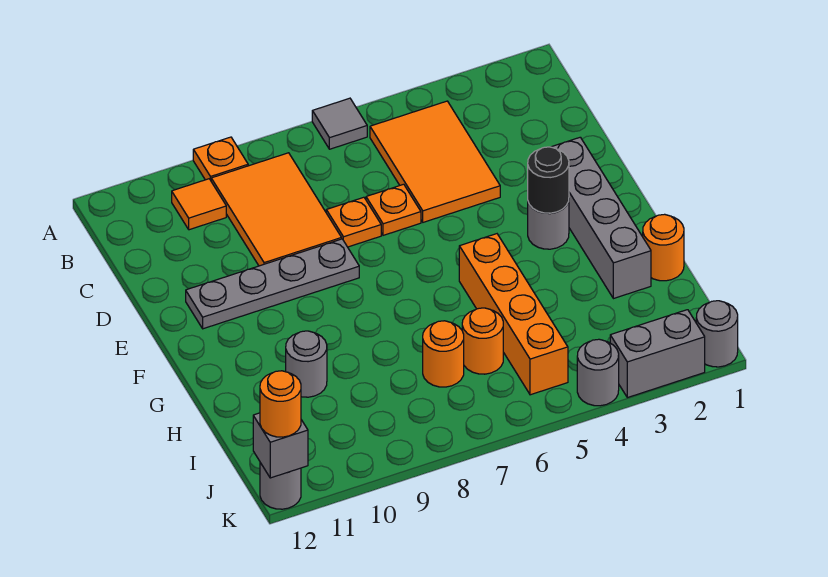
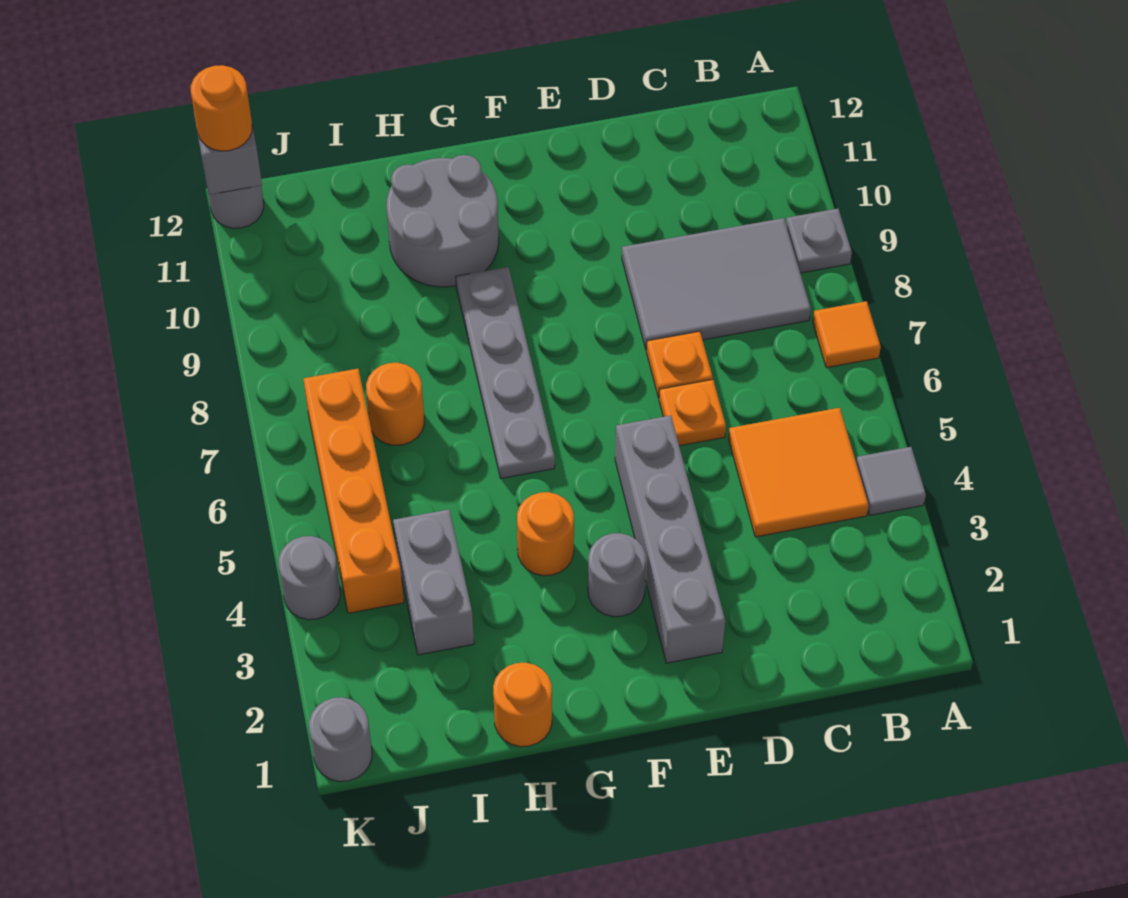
grey 1x1 tile [312,98,367,149] -> grey 1x1 tile moved to [856,447,926,515]
orange 1x1 plate [193,137,248,180] -> grey 1x1 plate [786,209,852,273]
orange 2x3 tile [370,101,500,222] -> orange 2x2 tile [729,408,869,537]
orange 2x3 tile [211,153,342,266] -> grey 2x3 tile [622,218,811,350]
orange 1x1 tile [172,179,226,230] -> orange 1x1 tile moved to [813,301,881,368]
grey 1x4 brick [552,137,651,299] -> grey 1x4 brick turned to [615,415,725,663]
grey 1x4 plate [186,239,359,329] -> grey 1x4 plate moved to [456,267,555,479]
black 1x1 round brick [528,147,569,213] -> none
orange 1x4 brick [459,234,568,395] -> orange 1x4 brick turned to [304,369,404,613]
grey 1x1 round brick [286,331,327,397] -> grey 2x2 round brick [386,155,499,287]
orange 1x1 round brick [462,308,503,374] -> orange 1x1 round brick moved to [517,492,574,576]
grey 1x2 brick [610,310,705,398] -> grey 1x2 brick moved to [393,509,474,655]

